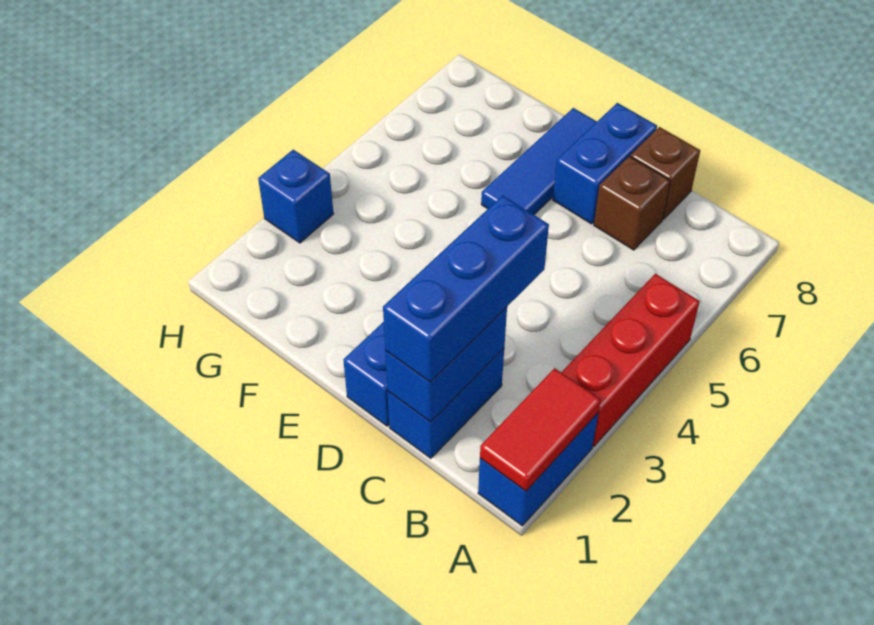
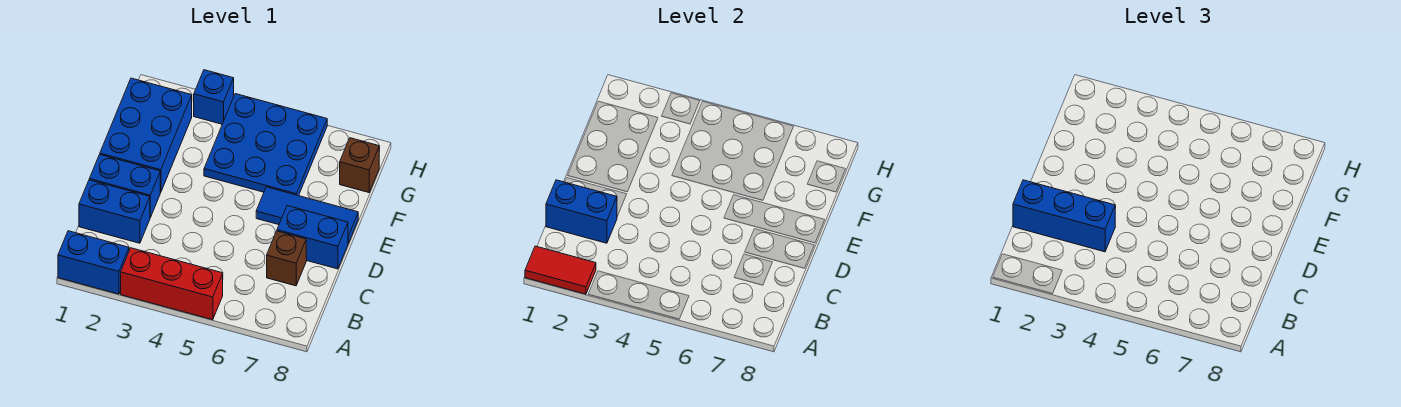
brown 1x1 brick [630,127,700,219] -> brown 1x1 brick moved to [340,138,379,193]
none -> blue 2x3 brick [100,78,192,192]
none -> blue 3x3 plate [204,94,327,196]

